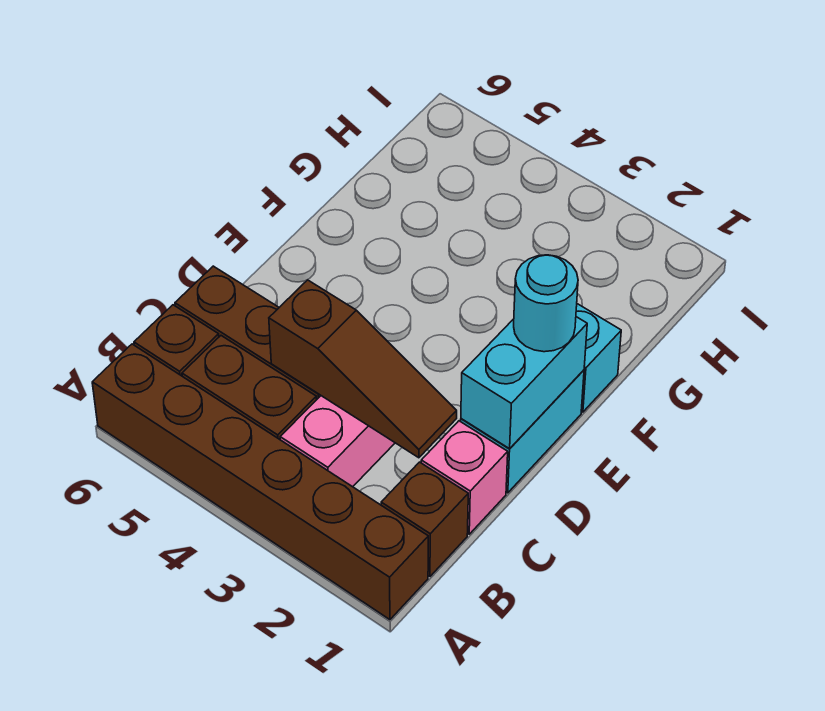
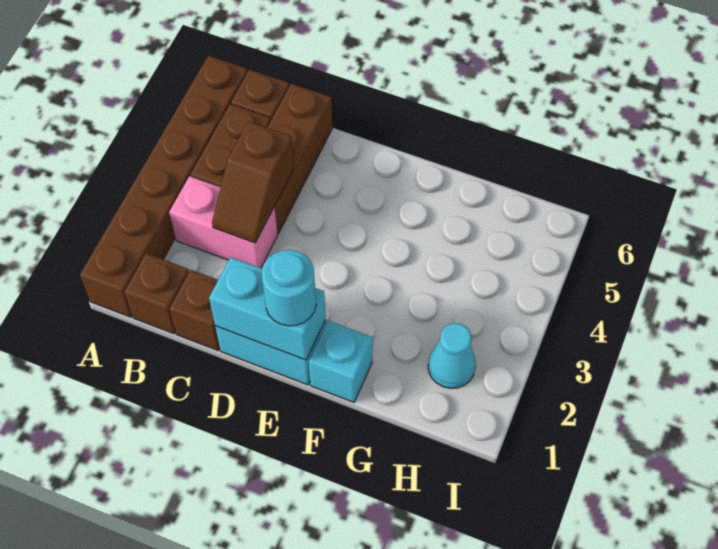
pink 1x1 brick [421,421,508,534] -> brown 1x1 brick [170,270,220,351]
brown 1x3 slope [269,280,457,458] -> brown 1x2 slope [212,122,294,243]
none -> cyan 1x1 cone [428,323,476,388]

